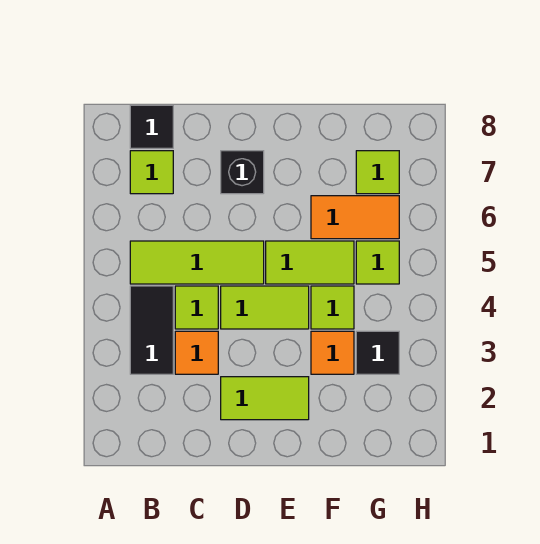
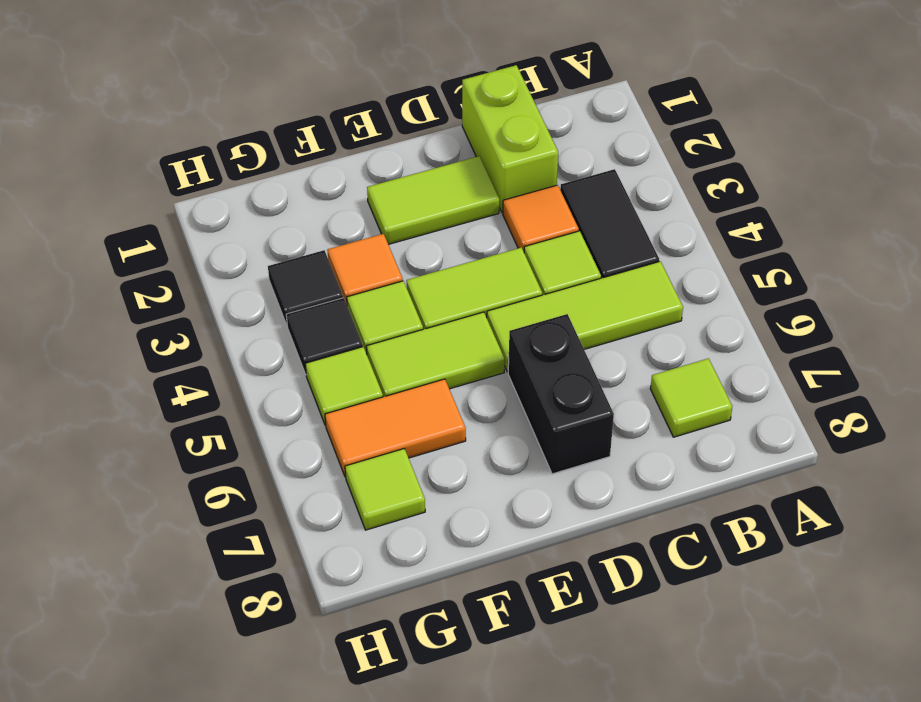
black 1x1 tile [130,105,173,148] -> black 1x1 tile moved to [286,298,363,374]
none -> lime 1x2 brick [462,65,558,213]
black 1x1 brick [221,151,264,194] -> black 1x2 brick [508,314,614,474]

